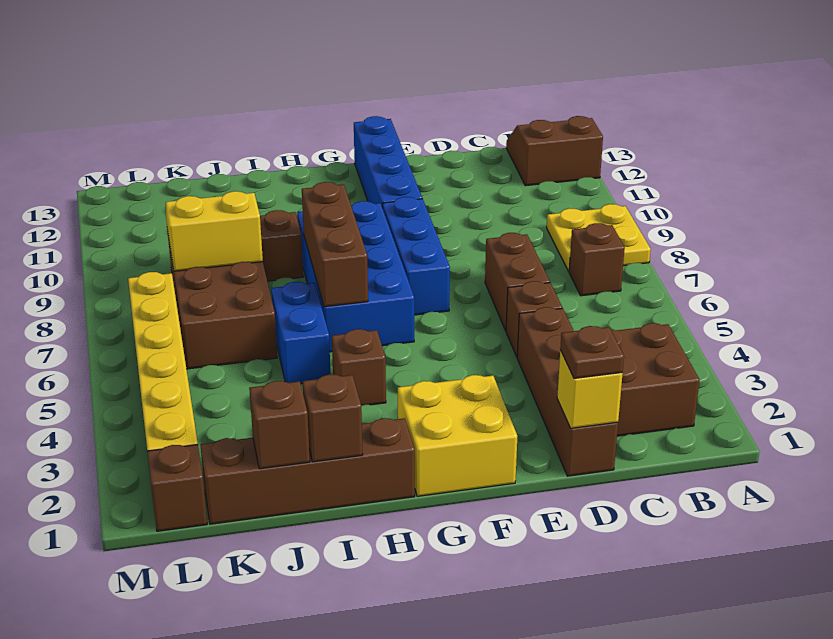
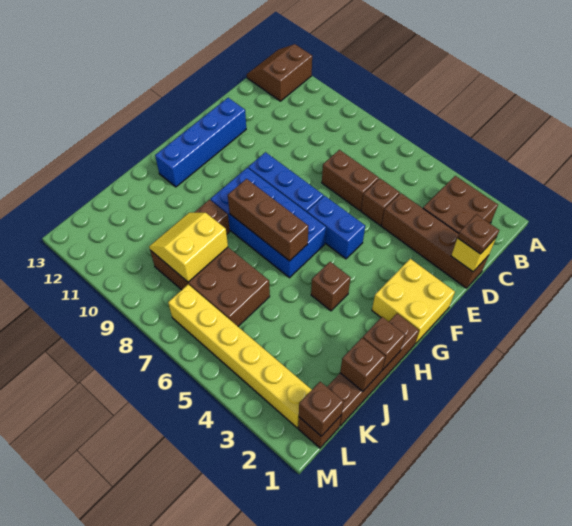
yellow 2x2 plate [547,204,651,271] -> none
brown 1x1 brick [569,223,625,296] -> brown 1x1 brick moved to [299,382,344,436]
blue 1x4 brick [354,116,422,208] -> blue 1x4 brick turned to [155,98,246,187]
blue 1x2 brick [271,282,331,384] -> blue 1x2 brick moved to [307,196,365,259]

